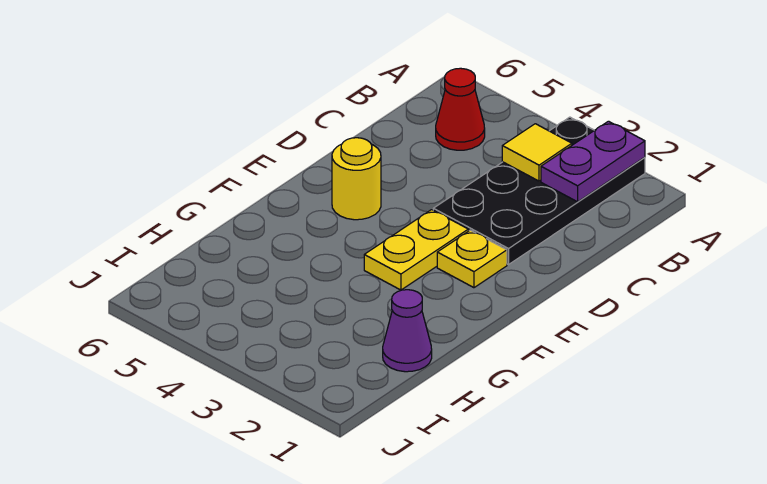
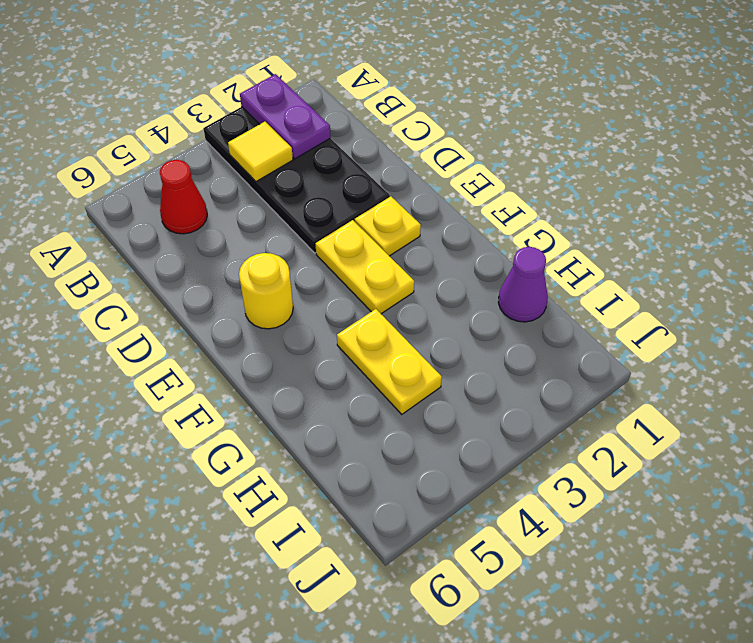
none -> yellow 1x2 plate [337,309,442,414]

